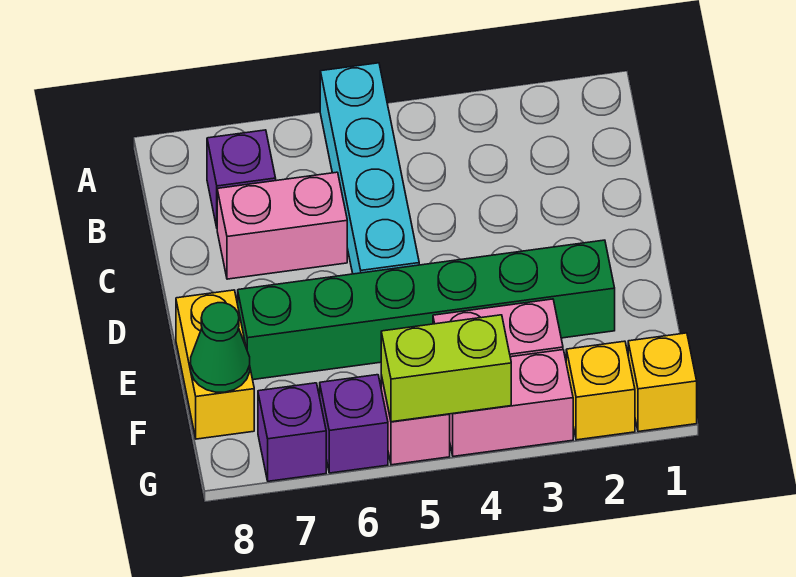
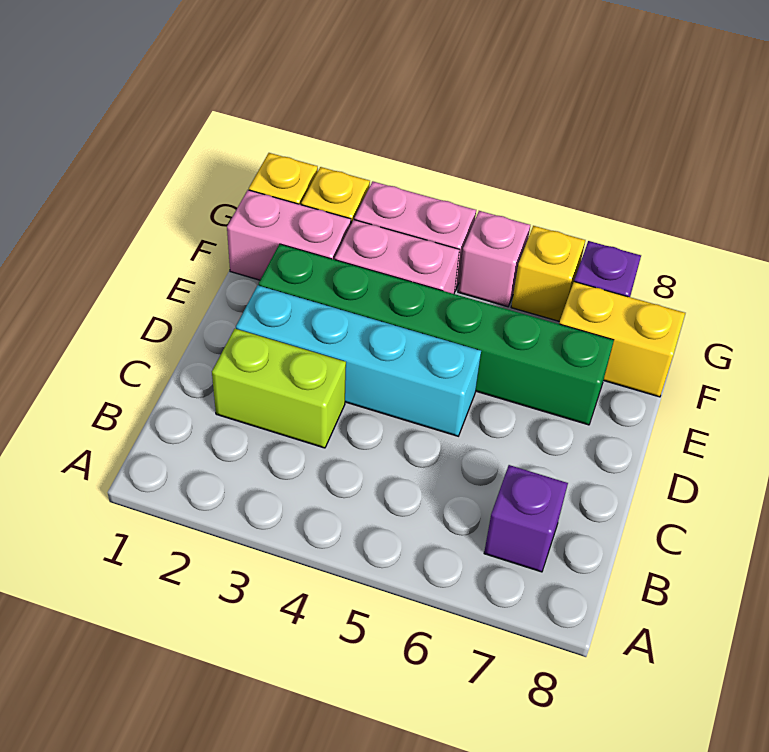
cyan 1x4 brick [320,63,419,274] -> cyan 1x4 brick turned to [236,285,481,436]
pink 1x2 brick [217,172,347,279] -> pink 1x2 brick moved to [227,190,351,280]
yellow 1x2 brick [176,290,254,439] -> yellow 1x2 brick turned to [559,282,685,397]
green 1x1 cone [191,303,250,392] -> none
lime 1x2 brick [381,315,511,422] -> lime 1x2 brick moved to [212,329,346,448]
purple 1x1 brick [320,375,388,473] -> yellow 1x1 brick [511,226,585,321]

